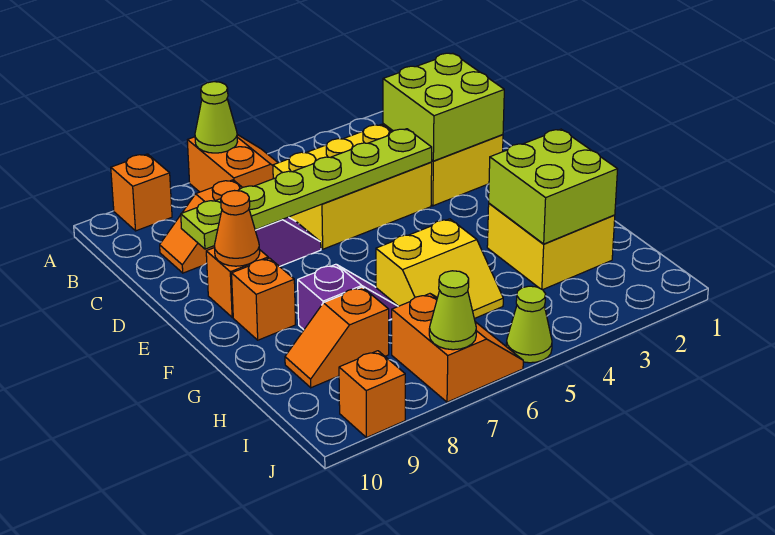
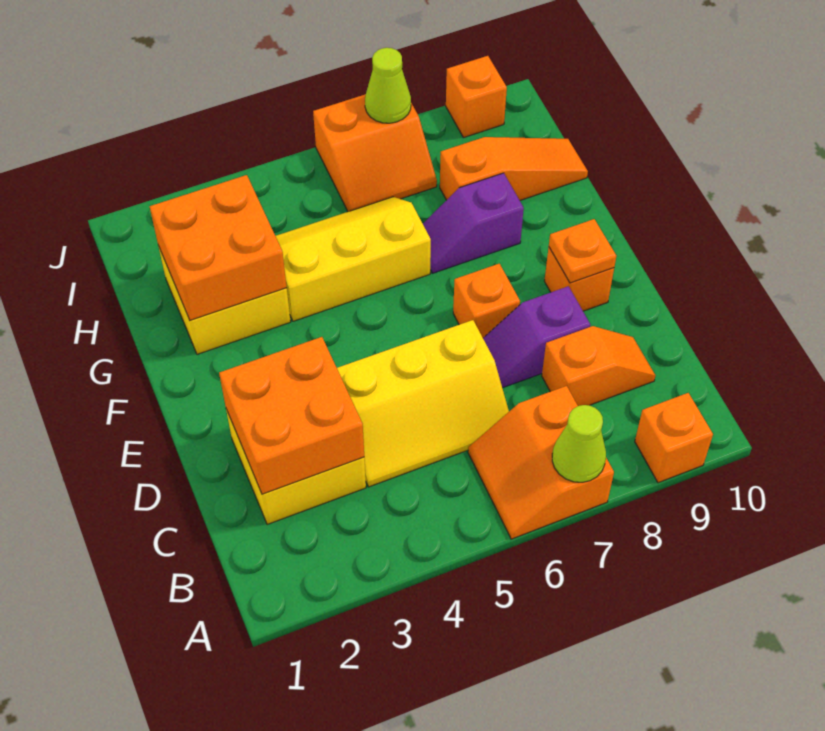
lime 2x2 brick [383,53,504,161] -> orange 2x2 brick [219,337,364,494]
yellow 2x3 brick [273,125,432,249] -> yellow 2x3 slope [337,320,509,487]
lime 1x6 plate [181,129,432,249] -> none
orange 1x1 cone [214,191,260,266] -> orange 1x1 plate [549,219,616,283]
orange 1x1 brick [232,258,295,340] -> orange 1x1 brick moved to [453,264,520,338]
lime 2x2 brick [489,129,618,244] -> orange 2x2 brick [150,175,287,320]
yellow 2x2 slope [376,219,503,319] -> yellow 2x3 slope [276,197,431,321]
orange 1x2 slope [285,287,389,388] -> orange 1x3 slope [440,137,588,200]
orange 2x2 slope [392,294,523,402] -> orange 2x2 slope turned to [313,94,437,212]
lime 1x1 cone [506,286,552,363] -> none

